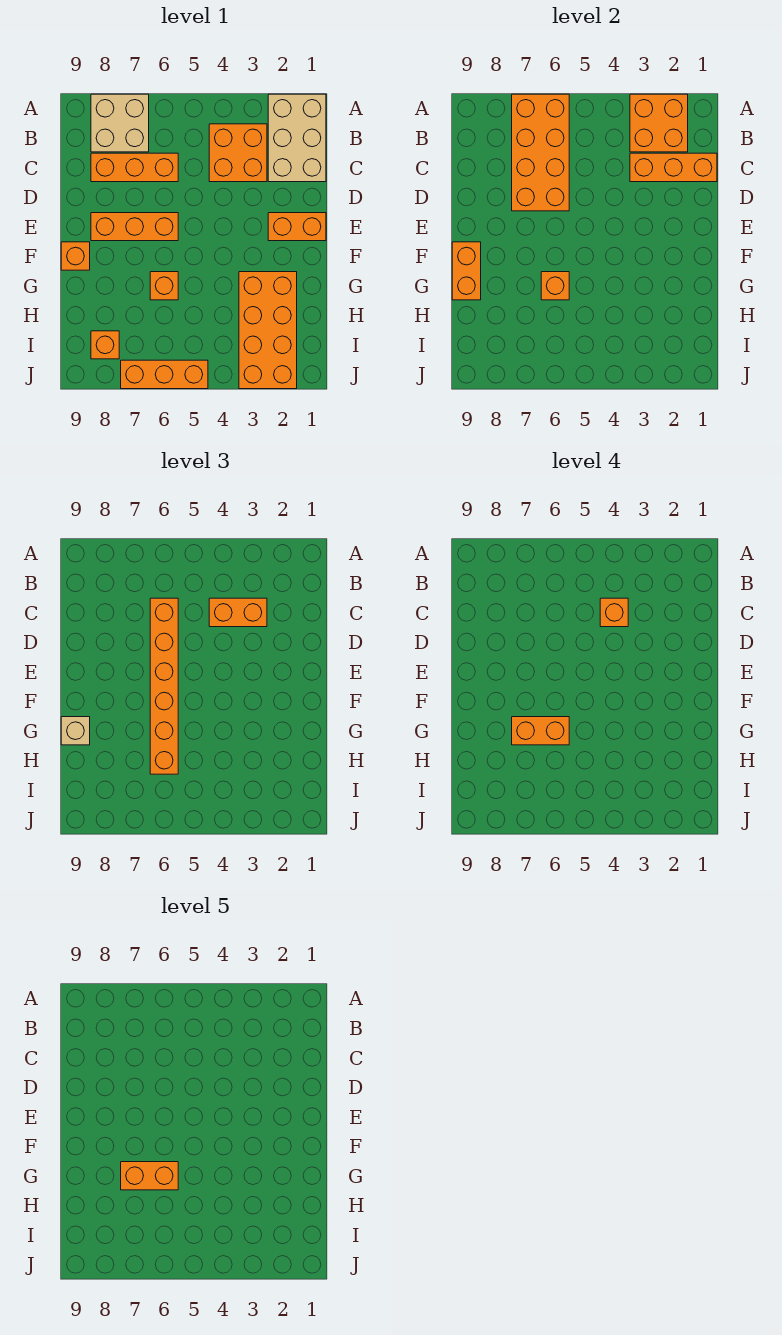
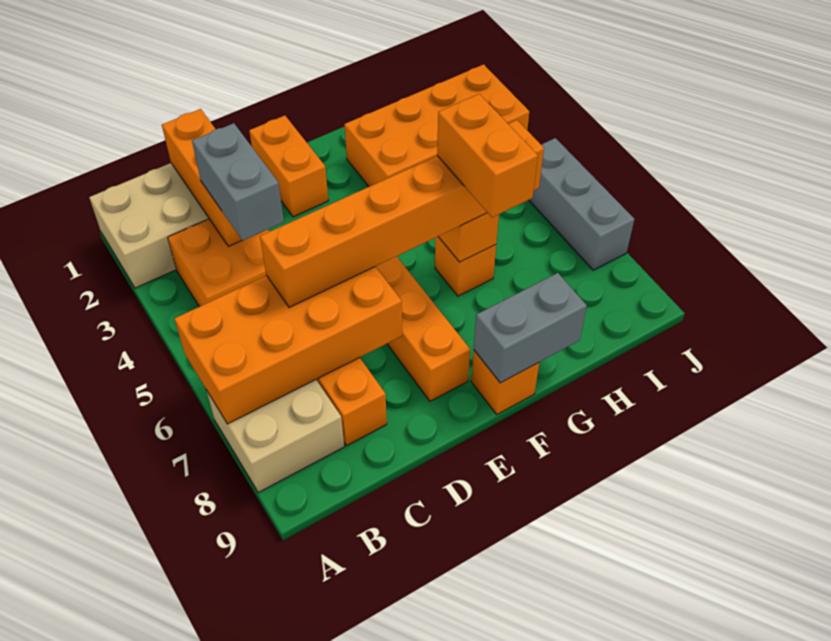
orange 2x2 brick [630,94,688,152] -> none
orange 1x2 brick [209,598,267,627] -> grey 1x2 brick [192,123,284,241]
orange 1x1 brick [600,598,628,627] -> none
orange 1x2 brick [452,242,481,300] -> grey 1x2 brick [474,273,587,383]
orange 1x2 brick [121,1162,178,1190] -> none
tan 1x1 brick [61,717,90,745] -> none
orange 1x1 brick [91,331,119,359] -> none
orange 1x3 brick [121,360,208,389] -> grey 1x3 brick [529,138,634,270]

